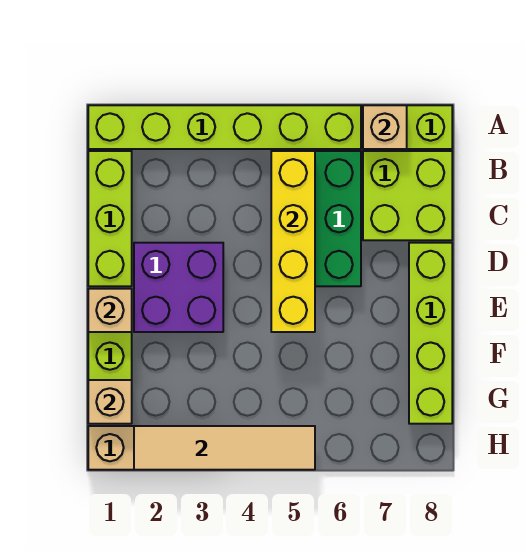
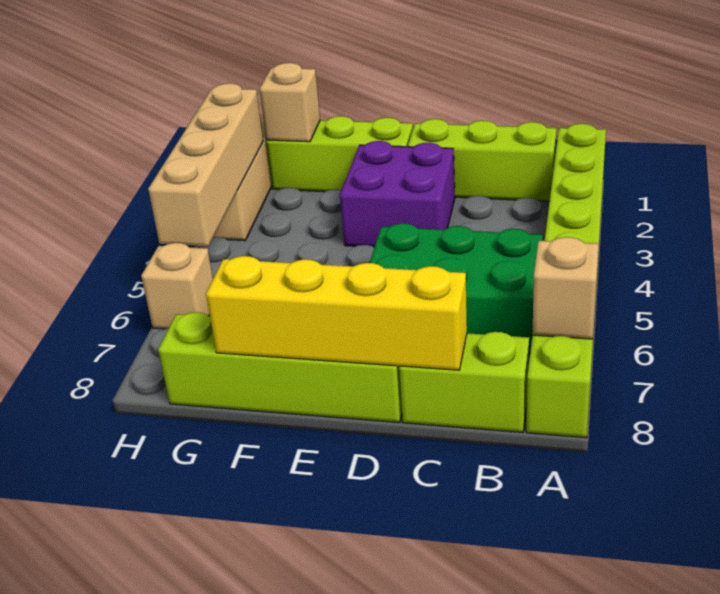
yellow 1x4 brick [271,151,315,332] -> yellow 1x4 brick moved to [206,256,467,370]
lime 2x2 brick [363,151,452,240] -> lime 1x2 brick [399,332,529,432]
tan 1x1 brick [88,289,132,332] -> tan 1x1 brick moved to [141,243,213,329]
tan 1x4 tile [134,426,315,470] -> tan 1x4 brick [148,83,263,246]

